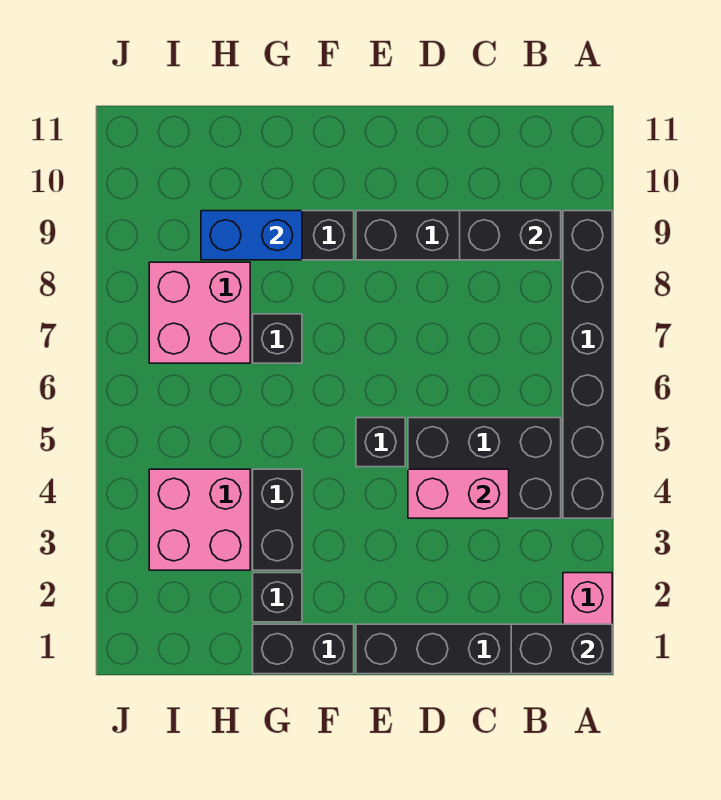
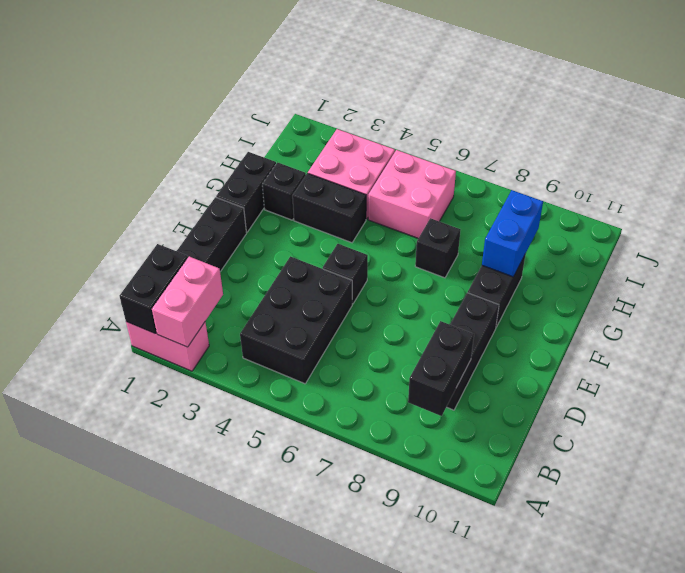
black 1x6 brick [563,211,612,518] -> none
pink 1x2 brick [408,469,509,518] -> pink 1x2 brick moved to [152,257,223,347]
pink 2x2 brick [149,262,250,363] -> pink 2x2 brick moved to [368,150,456,238]

